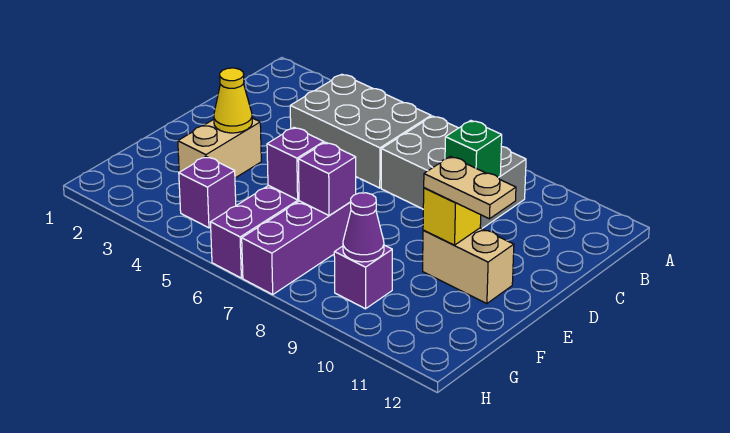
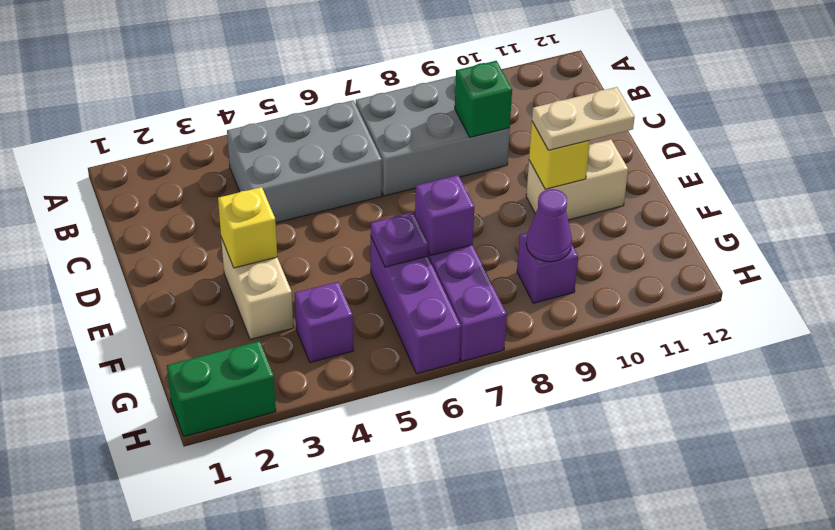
yellow 1x1 cone [214,68,252,133] -> yellow 1x1 brick [218,187,277,268]
purple 1x1 brick [267,127,324,200] -> purple 1x1 plate [371,212,428,267]
none -> green 1x2 brick [167,341,276,436]

